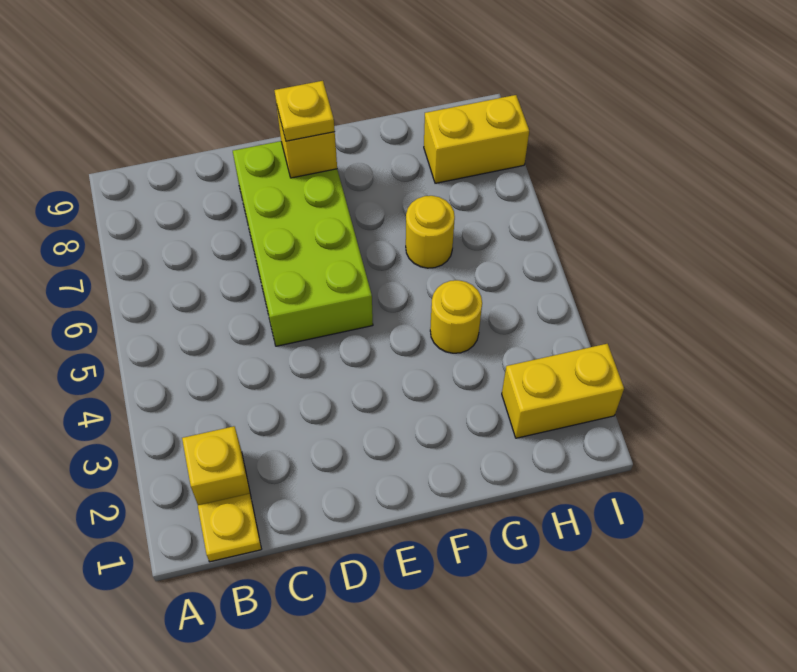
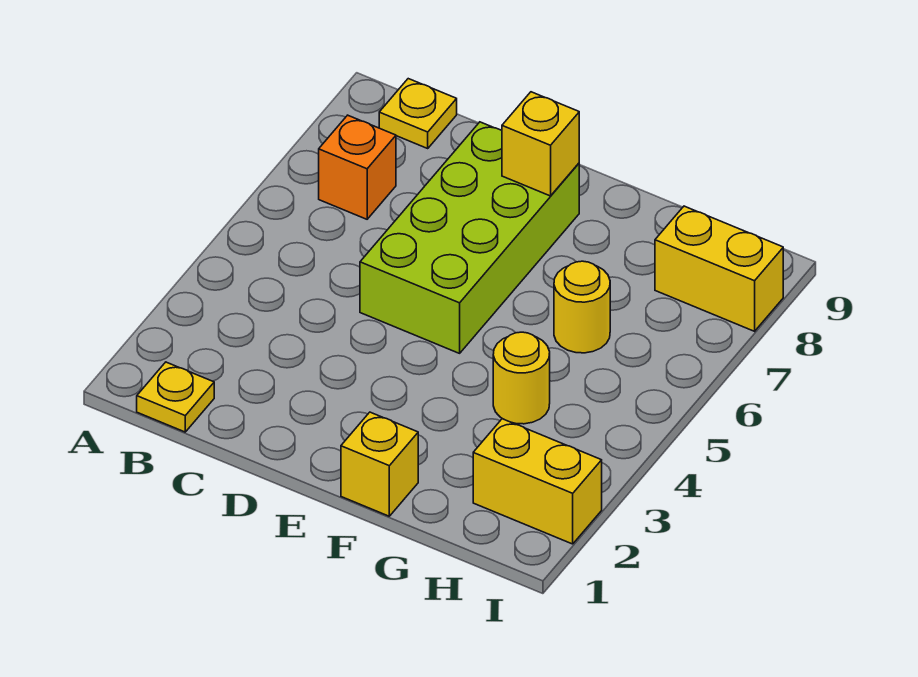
yellow 1x1 brick [182,426,251,505] -> yellow 1x1 brick moved to [341,412,418,516]
none -> orange 1x1 brick [319,115,396,219]
yellow 1x1 plate [274,81,335,141] -> yellow 1x1 plate moved to [379,79,457,148]

